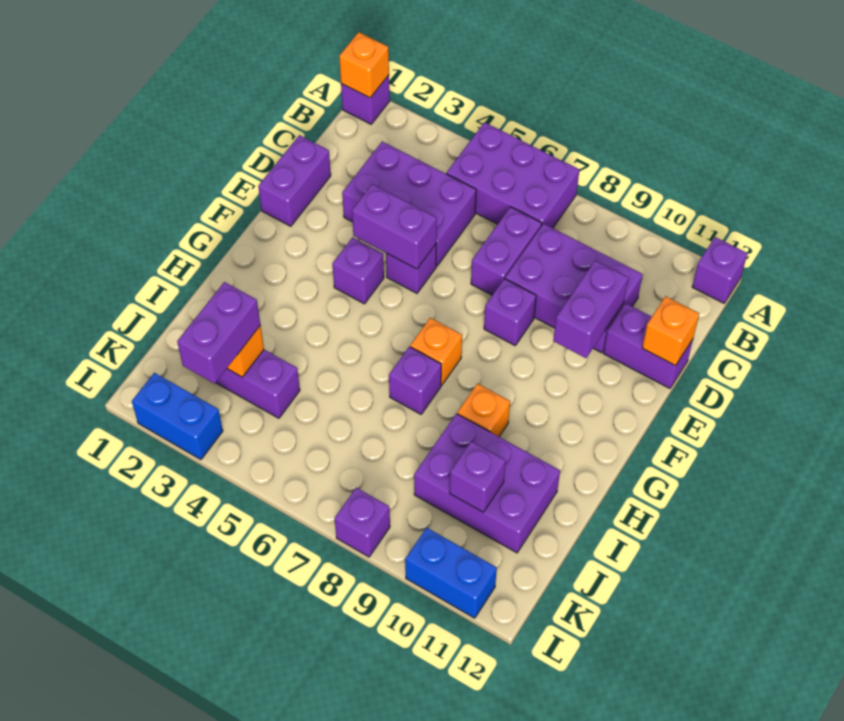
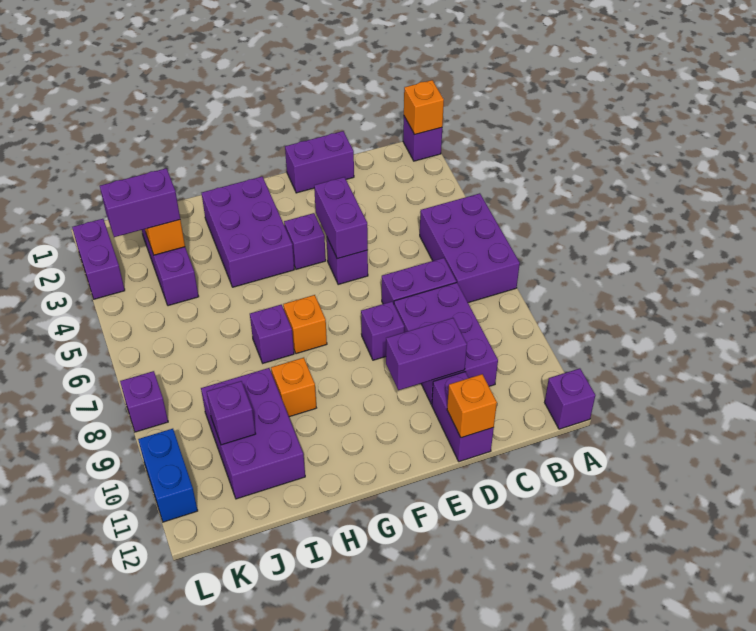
purple 2x3 brick [342,142,476,266] -> purple 2x3 brick moved to [202,177,294,287]
blue 1x2 brick [132,373,223,460] -> purple 1x2 brick [72,219,125,299]

